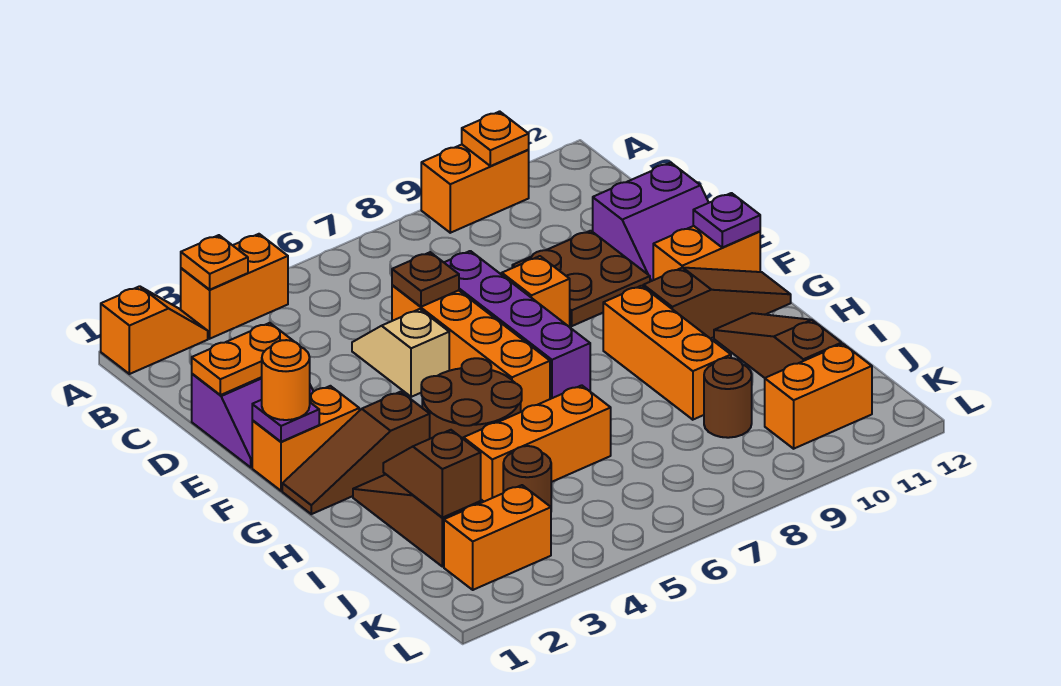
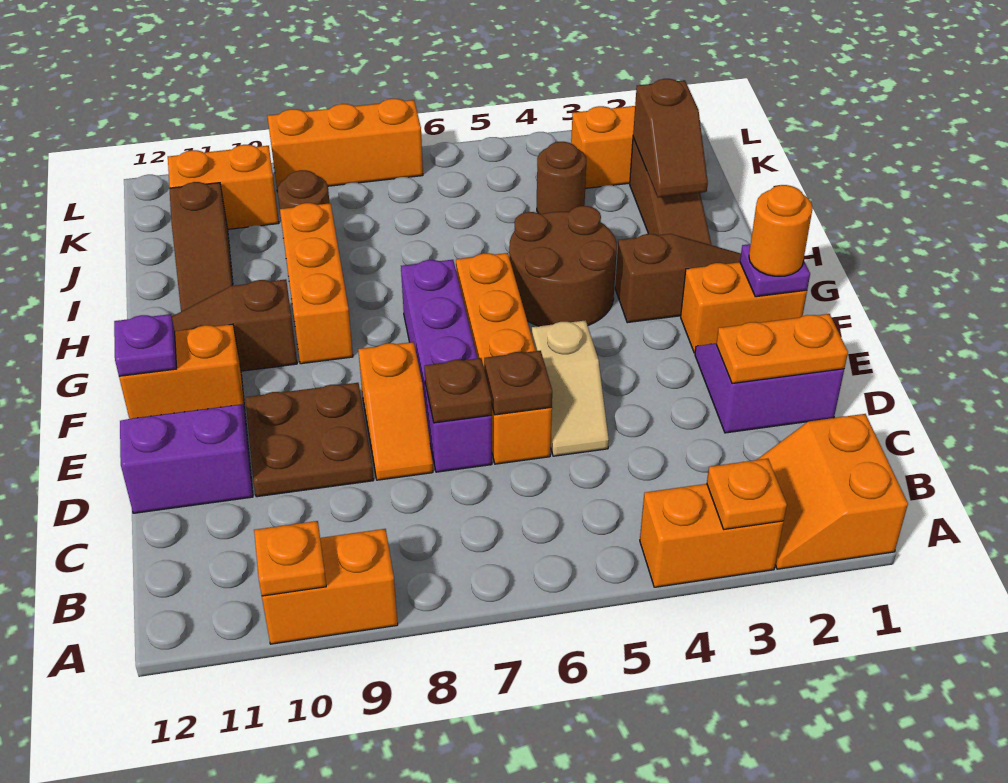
orange 1x2 slope [101,286,208,374] -> orange 2x2 slope [757,414,908,569]
none -> brown 1x1 plate [424,358,492,423]
orange 1x3 brick [463,385,611,501] -> orange 1x3 brick moved to [268,99,423,192]

